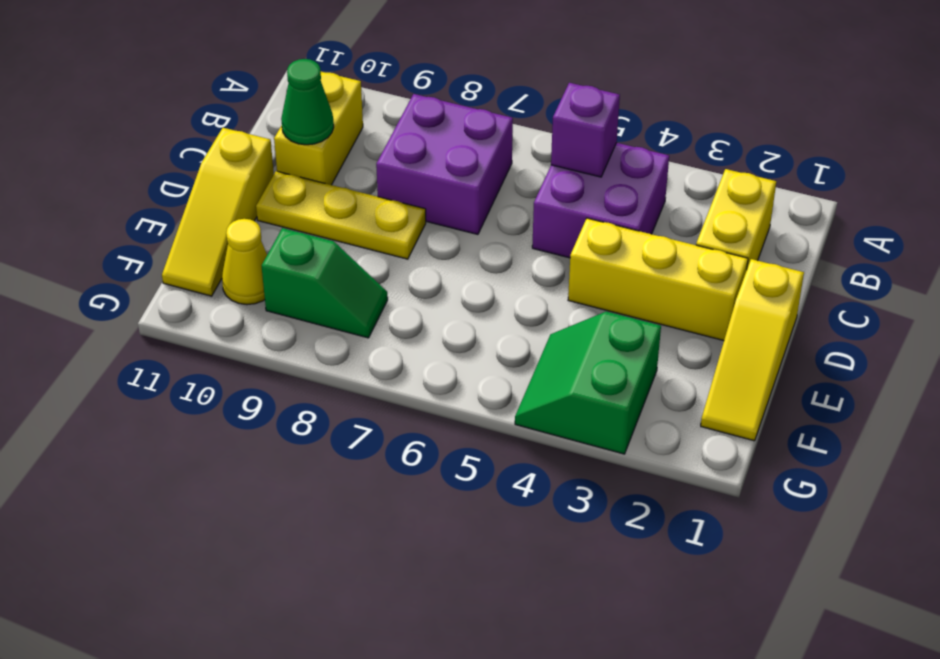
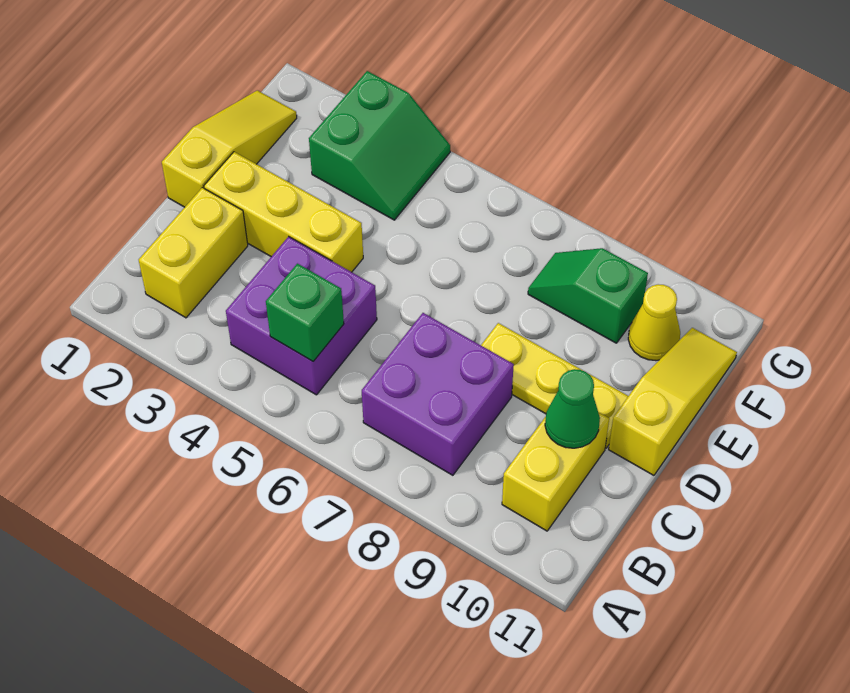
purple 1x1 brick [551,83,620,177] -> green 1x1 brick [266,264,344,361]

